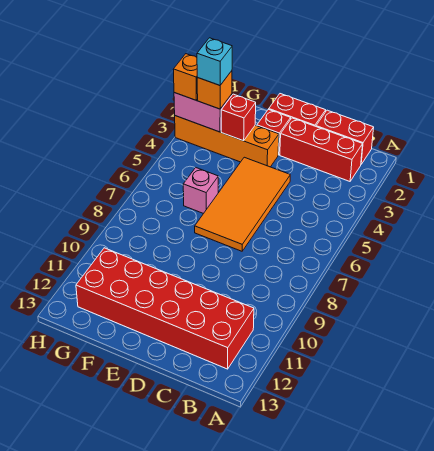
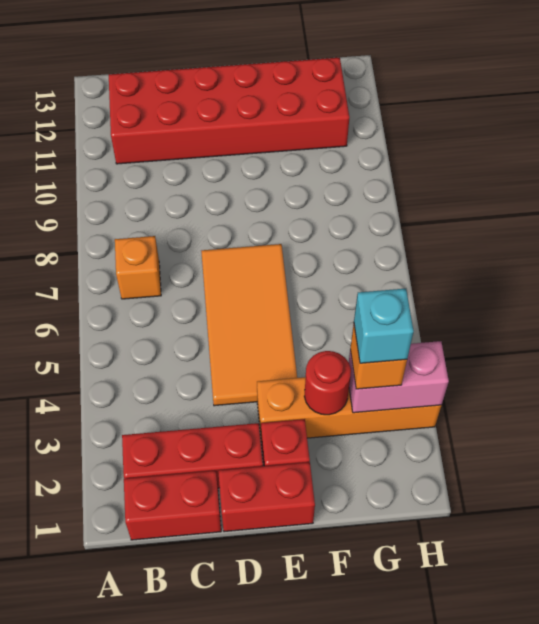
red 1x1 brick [221,94,256,141] -> red 1x1 round brick [304,351,351,415]
pink 1x1 brick [183,168,218,214] -> none
orange 1x1 brick [173,54,198,100] -> orange 1x1 brick moved to [115,236,161,299]

